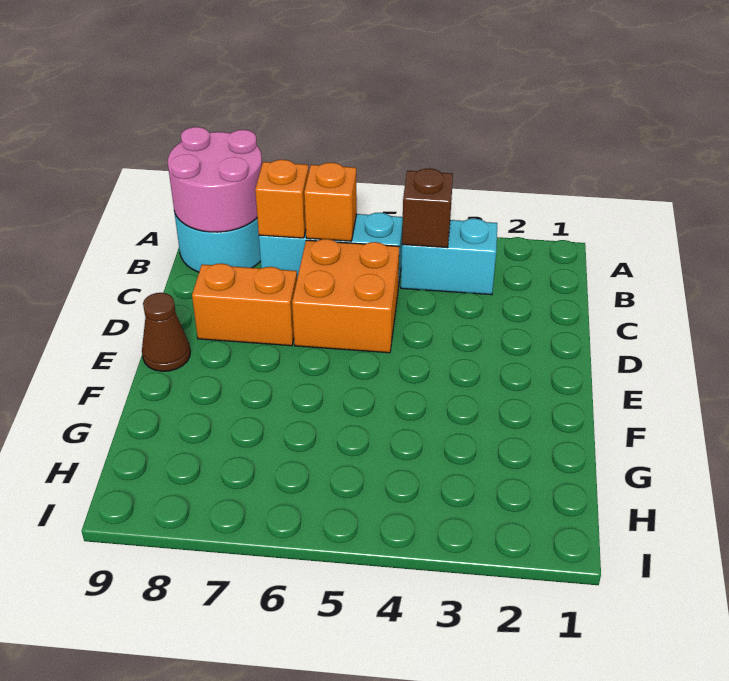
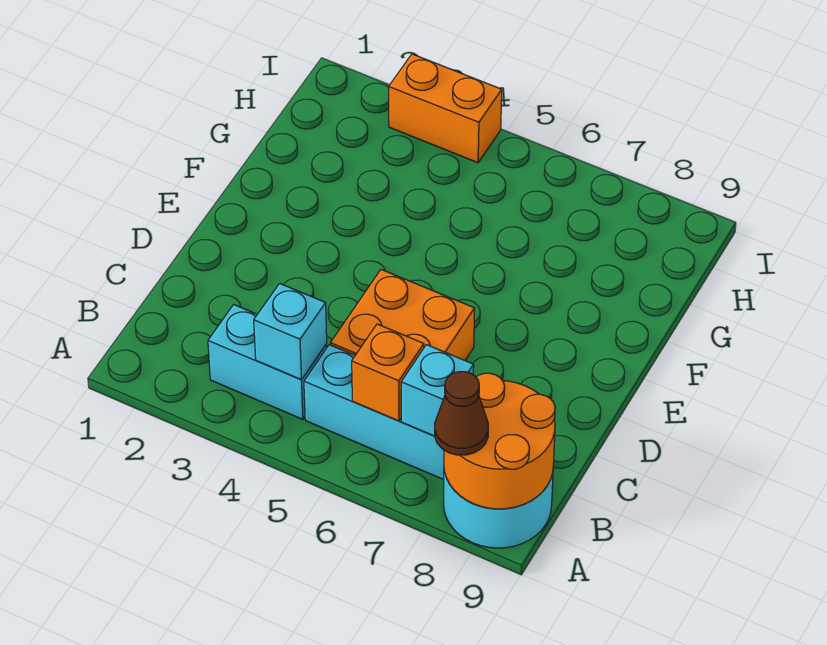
pink 2x2 round brick [168,127,262,232] -> orange 2x2 round brick [444,373,555,509]
brown 1x1 brick [402,168,453,248] -> cyan 1x1 brick [254,283,327,380]
orange 1x1 brick [255,160,309,238] -> cyan 1x1 brick [401,345,474,436]
orange 1x2 brick [192,264,297,346] -> orange 1x2 brick moved to [389,54,502,163]
brown 1x1 cone [142,293,190,371] -> brown 1x1 cone moved to [435,372,488,455]

